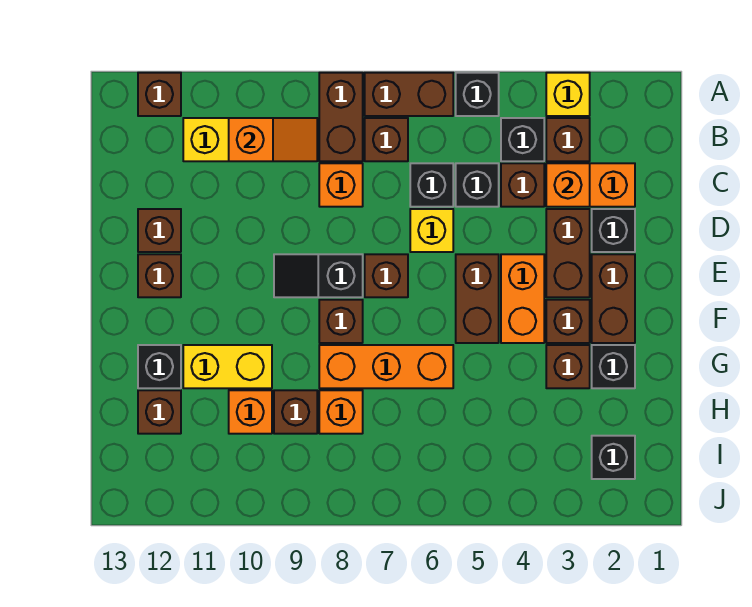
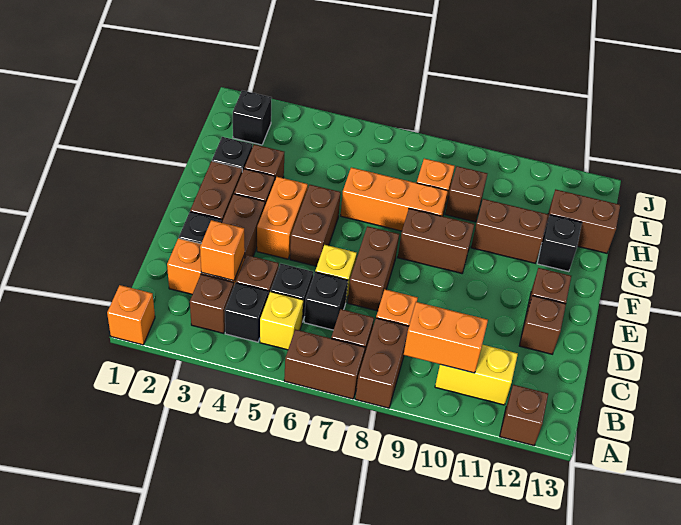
yellow 1x1 brick [546,73,590,116] -> yellow 1x1 brick moved to [260,291,303,350]
black 1x1 brick [456,73,499,116] -> none
orange 1x2 slope [229,118,317,161] -> orange 1x2 brick [404,302,488,373]
brown 1x1 brick [365,254,408,297] -> brown 1x2 brick [348,226,399,311]
black 1x2 slope [274,254,363,297] -> none
brown 1x1 brick [319,300,363,343] -> brown 1x2 brick [398,208,474,273]
yellow 1x2 brick [183,345,272,388] -> brown 1x2 brick [471,199,548,263]
orange 1x1 brick [229,390,272,434] -> orange 1x1 brick moved to [107,285,155,345]
brown 1x1 brick [138,390,181,434] -> brown 1x2 brick [545,189,620,253]

